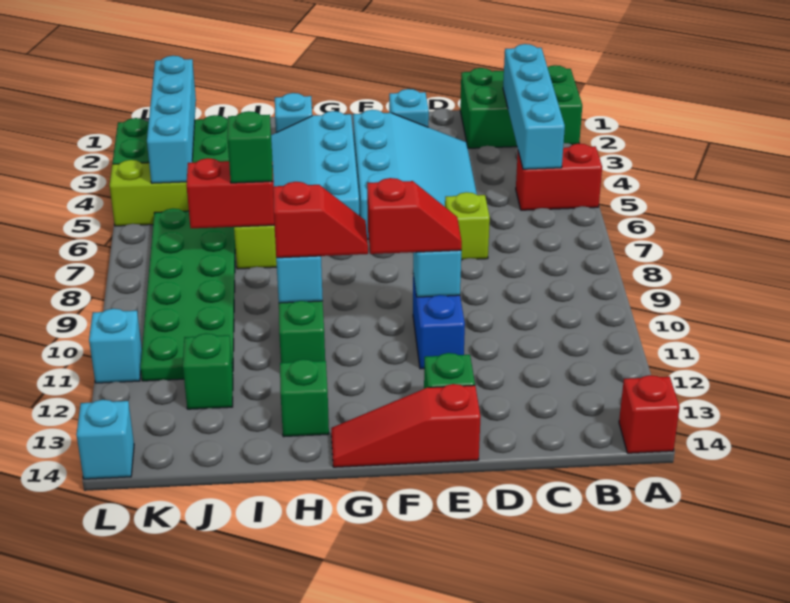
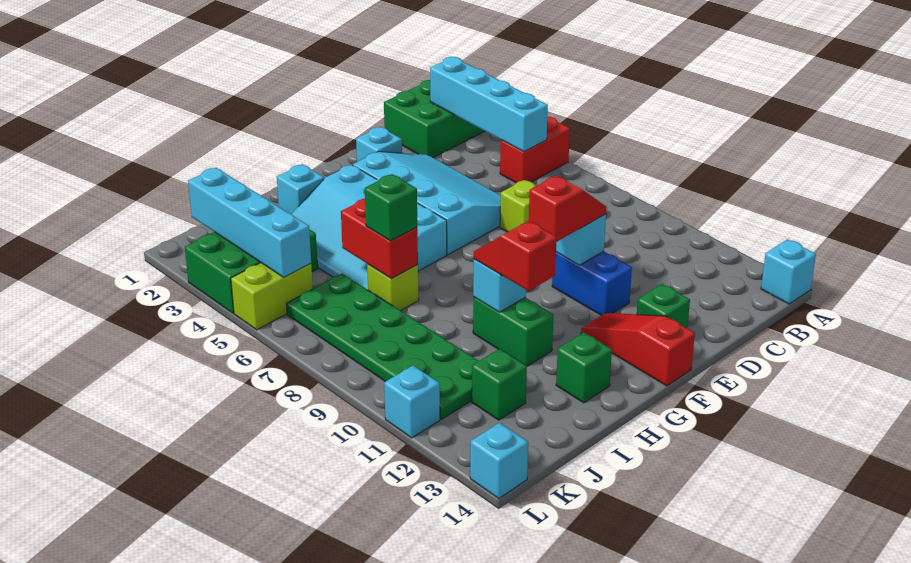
red 1x1 brick [619,375,680,453] -> cyan 1x1 brick [761,239,816,304]
red 1x3 slope [331,384,481,467] -> red 1x3 slope turned to [581,313,695,386]
red 1x2 slope [273,182,368,258] -> red 1x2 slope turned to [474,221,557,291]
red 1x2 brick [186,158,274,228] -> red 1x2 brick turned to [341,199,418,279]

